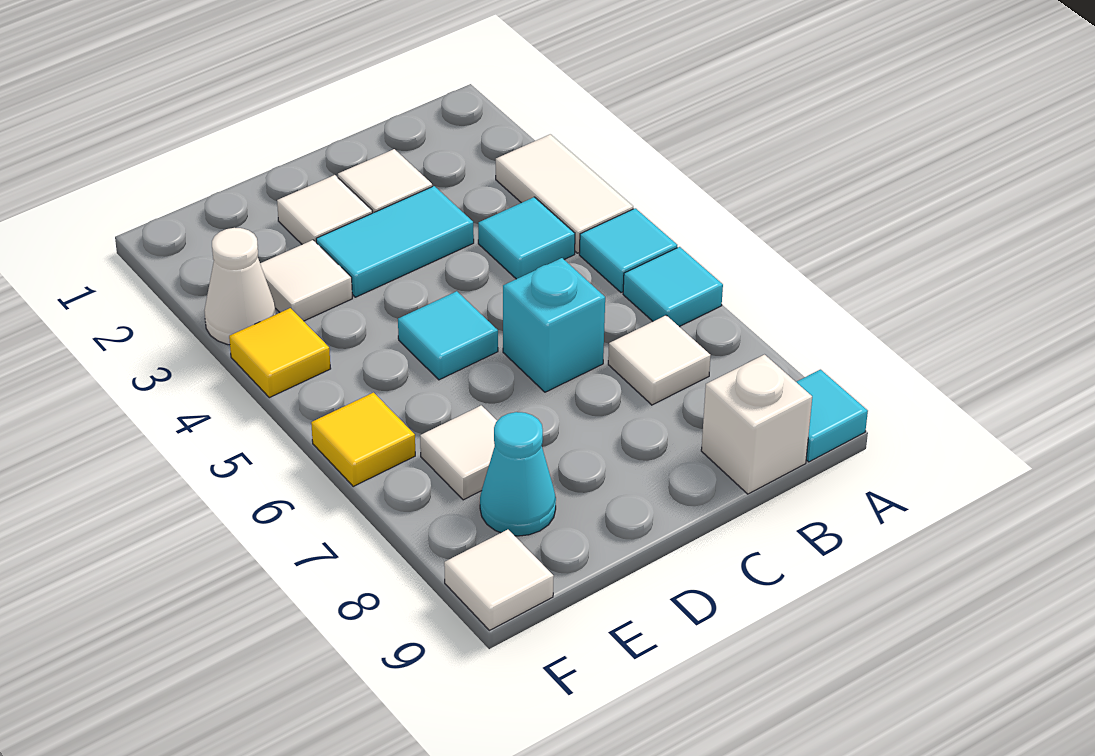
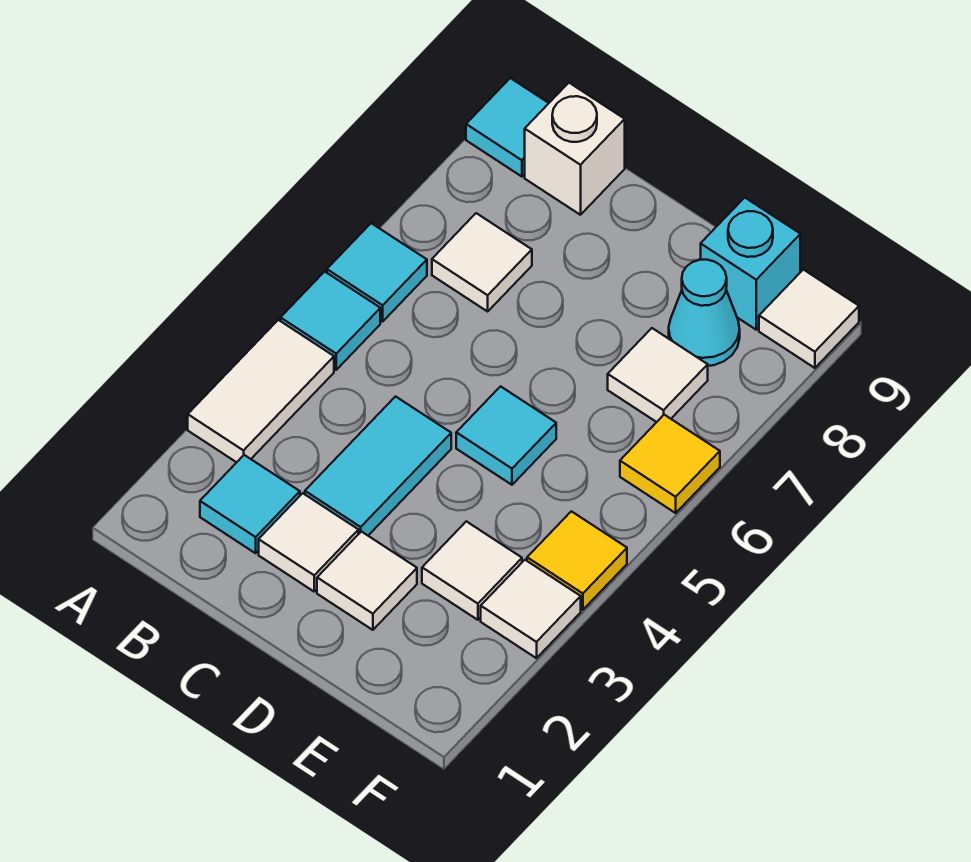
cyan 1x1 tile [478,197,575,279] -> cyan 1x1 tile moved to [200,455,300,553]
cyan 1x2 tile [316,186,474,297] -> cyan 1x2 tile turned to [305,397,451,535]
cyan 1x1 brick [503,258,605,392] -> cyan 1x1 brick moved to [701,198,800,330]
white 1x1 cone [204,228,276,345] -> white 1x1 tile [481,560,581,658]

